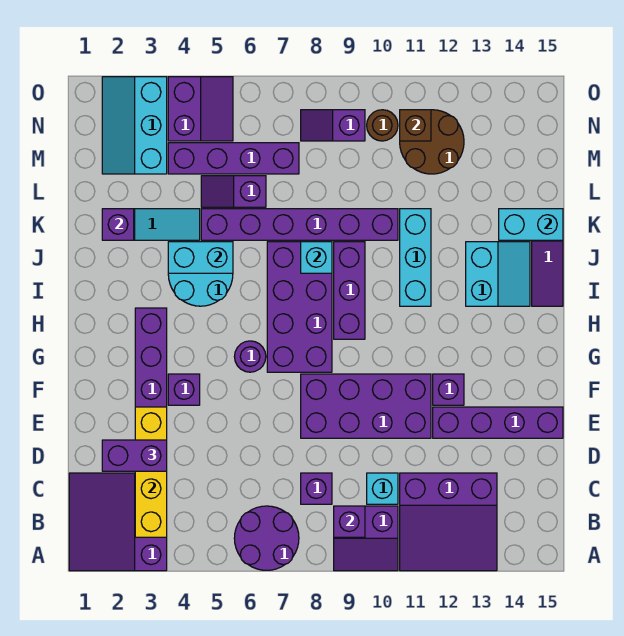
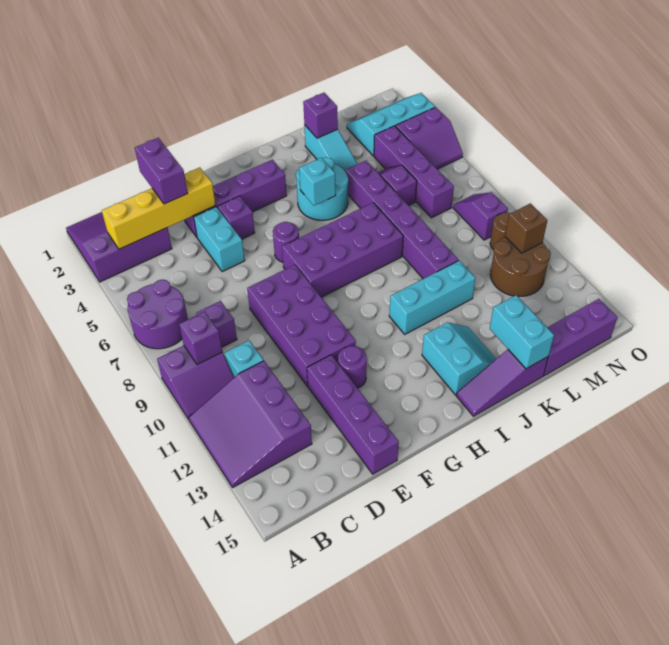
purple 2x2 slope [334,506,398,571] -> purple 2x2 slope turned to [157,346,234,419]
purple 1x1 brick [433,374,464,405] -> purple 1x1 round brick [338,346,367,388]
purple 1x3 brick [334,242,365,339] -> purple 1x3 brick moved to [544,299,617,376]
cyan 2x2 slope [466,242,530,306] -> cyan 2x2 slope turned to [422,322,496,395]
cyan 1x2 brick [168,242,233,273] -> cyan 1x2 brick moved to [194,207,245,272]
cyan 1x1 brick [301,242,332,273] -> cyan 1x1 brick moved to [299,158,336,206]

